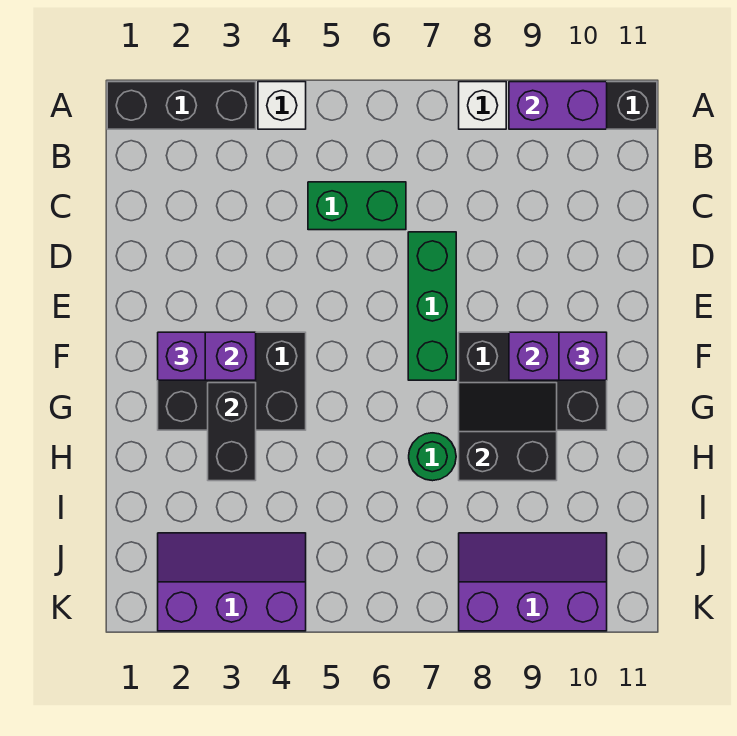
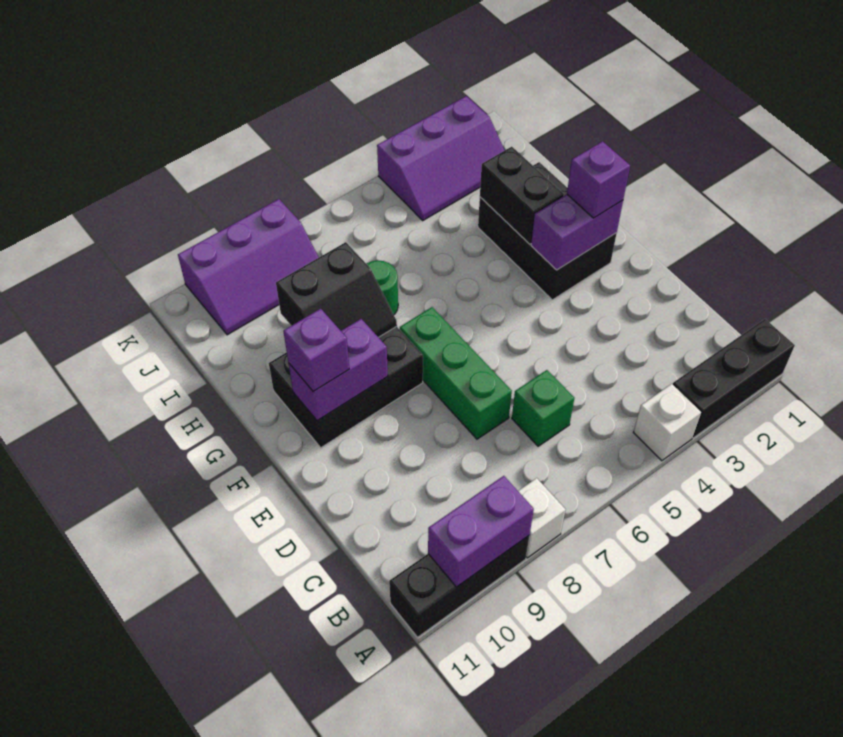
green 1x2 brick [308,182,406,230] -> green 1x1 brick [512,370,574,446]
black 2x3 brick [158,332,306,430] -> black 2x3 brick turned to [478,162,617,300]

